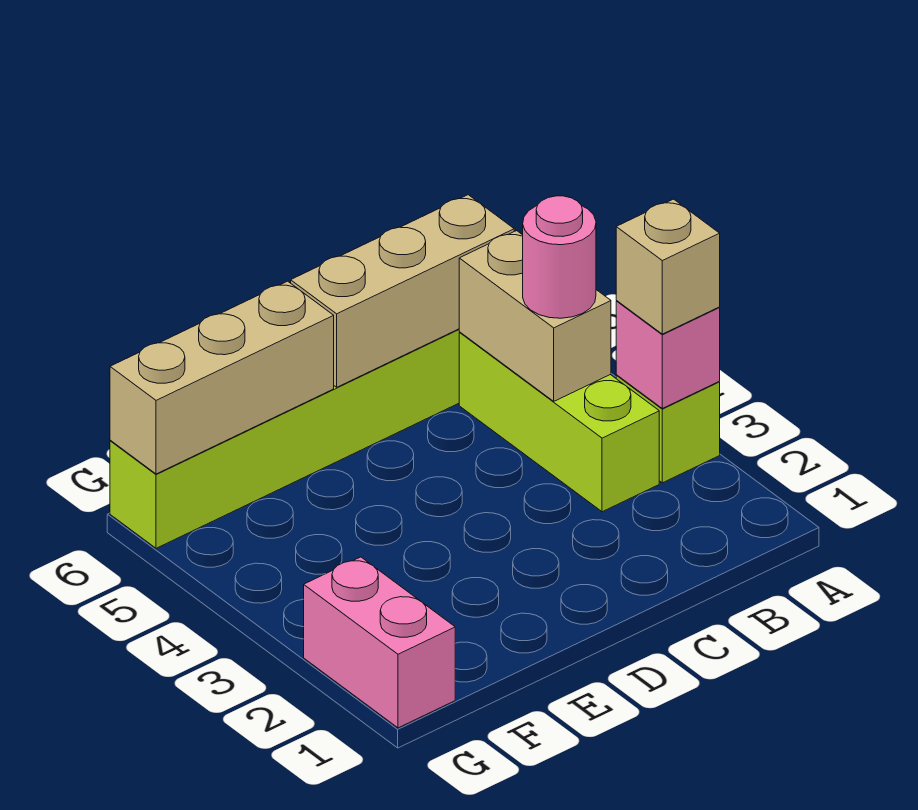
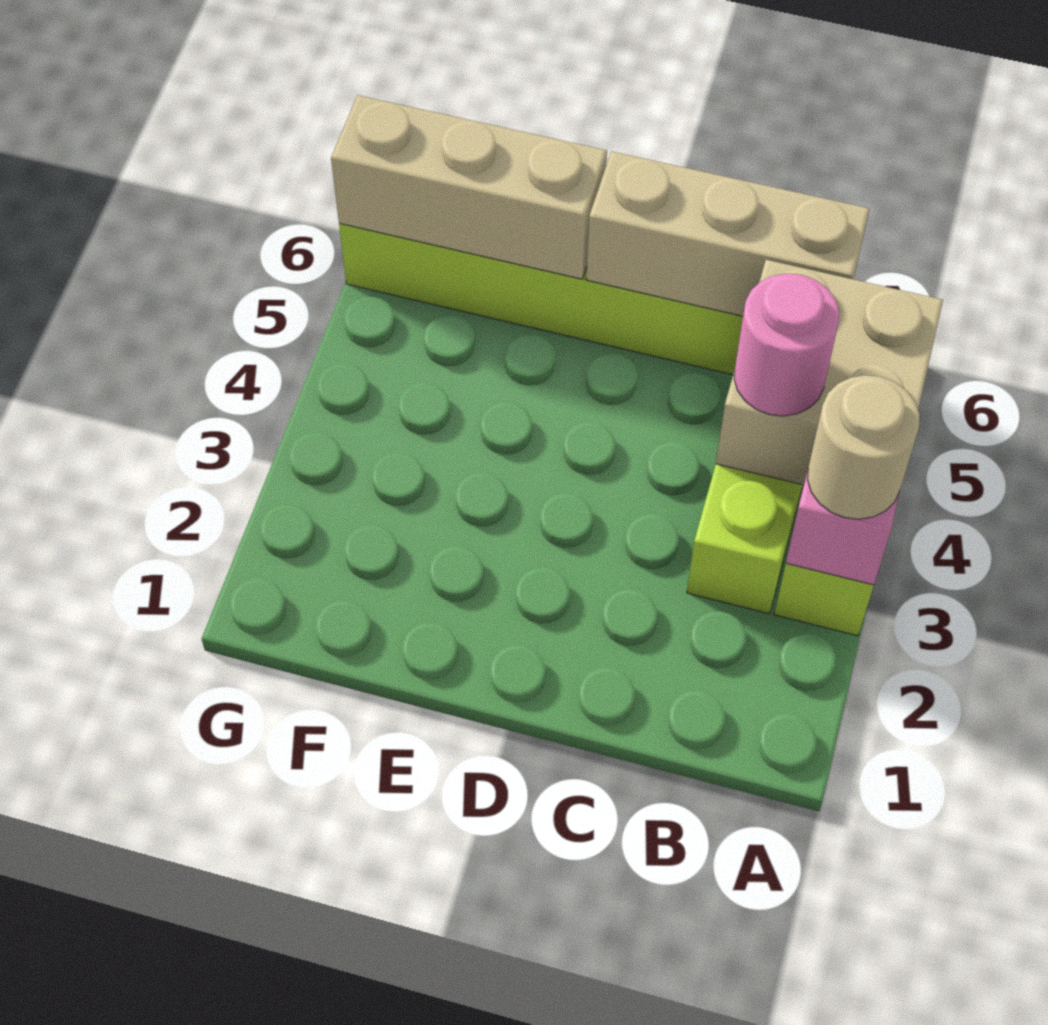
tan 1x1 brick [616,199,720,334] -> tan 1x1 round brick [808,375,920,519]
tan 1x2 brick [459,231,611,401] -> tan 2x2 brick [716,260,943,485]
pink 1x2 brick [304,557,455,728] -> none

